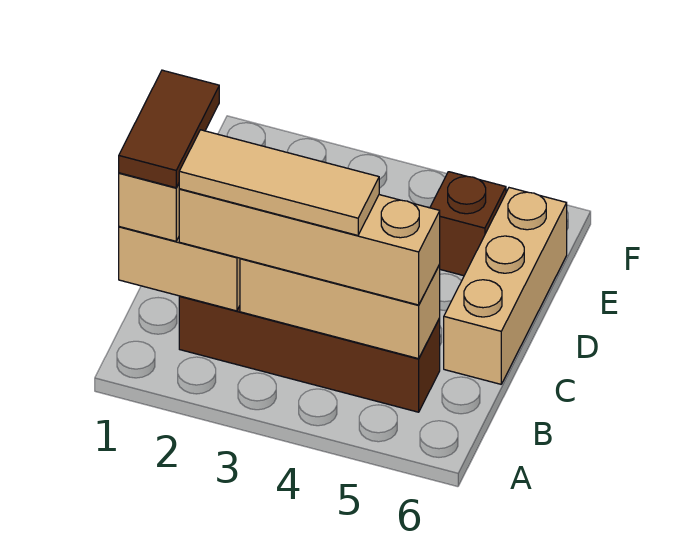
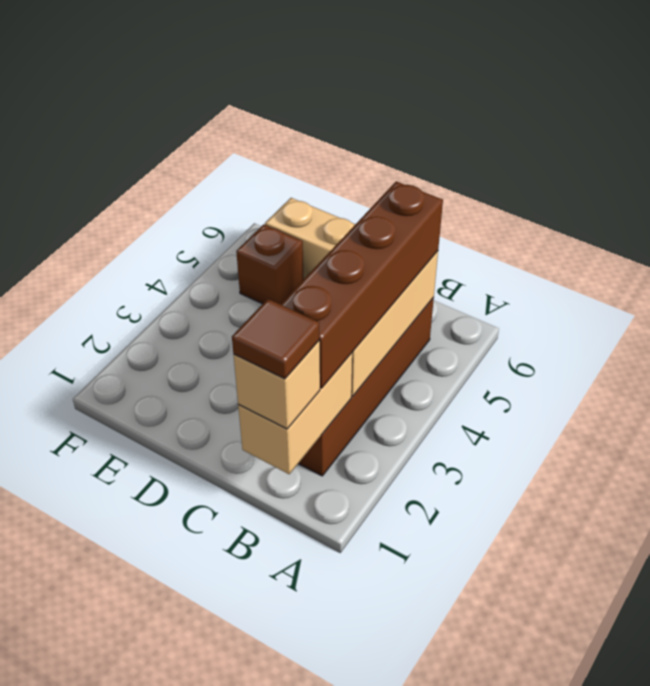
brown 1x2 tile [119,70,219,188] -> brown 1x1 tile [232,299,319,379]
tan 1x4 brick [179,189,440,305] -> brown 1x4 brick [281,181,443,388]
tan 1x3 tile [179,130,379,235] -> none

